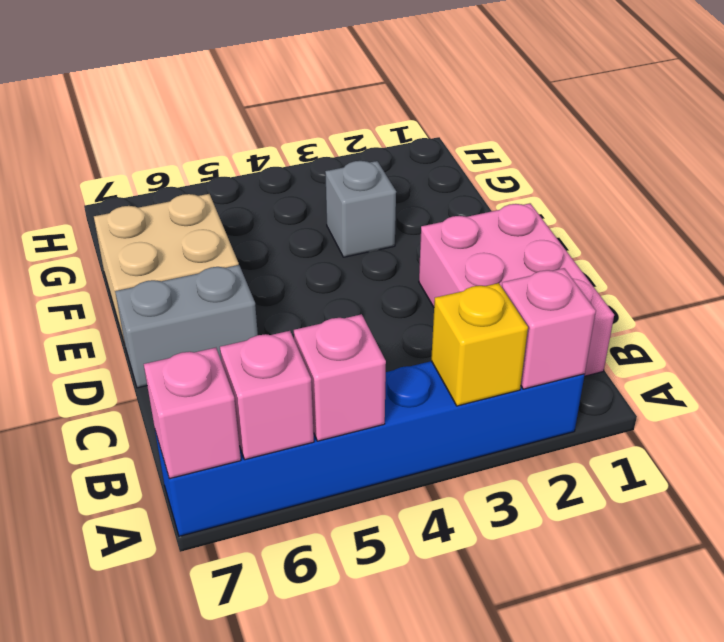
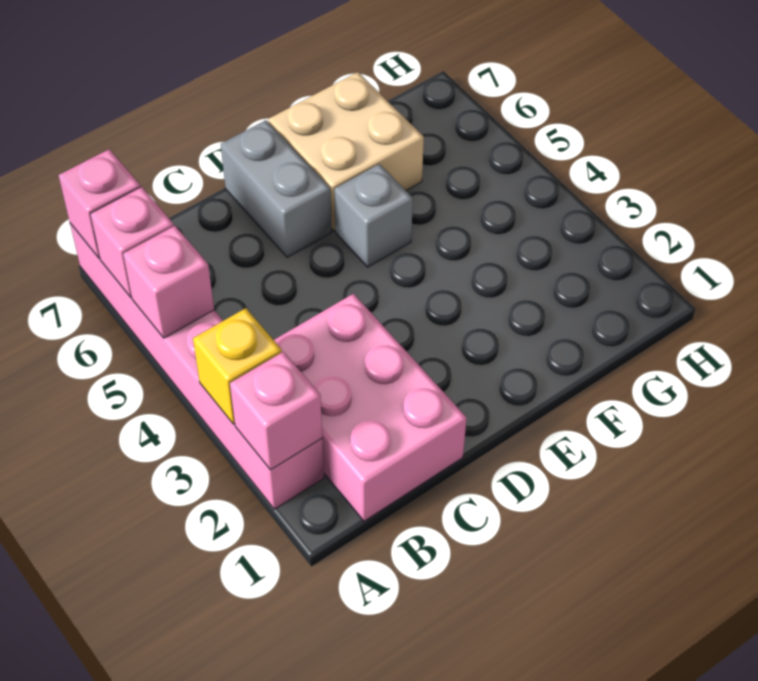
blue 1x6 brick [155,361,585,536] -> pink 1x6 brick [70,223,324,509]
pink 2x3 brick [419,203,614,376] -> pink 2x3 brick turned to [274,294,467,521]
grey 1x1 brick [325,161,396,257] -> grey 1x1 brick moved to [334,164,413,267]

